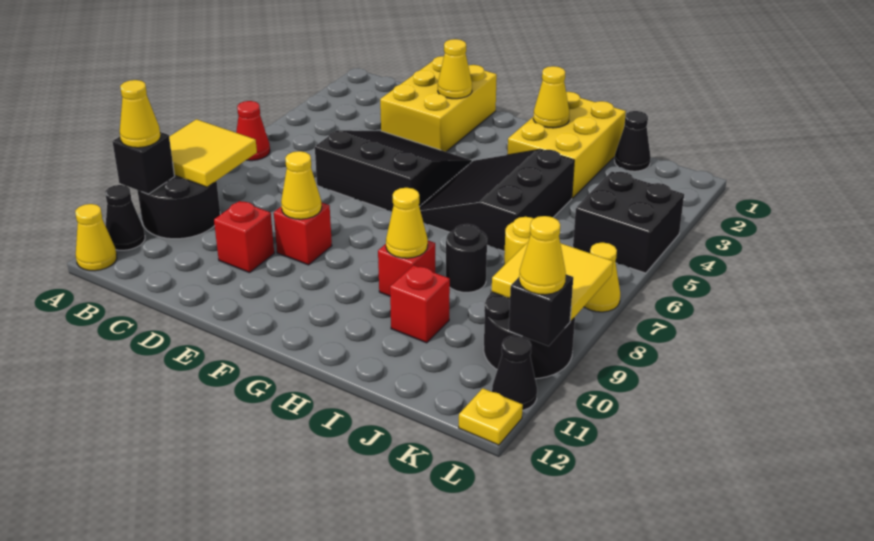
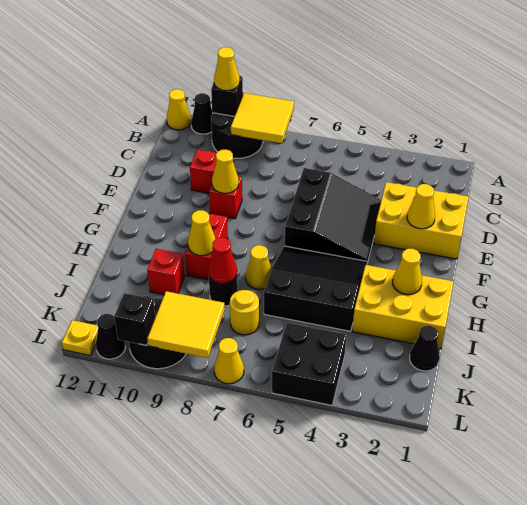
red 1x1 cone [236,101,270,161] -> red 1x1 cone moved to [208,238,237,283]
red 1x1 brick [378,241,435,296] -> red 1x2 brick [185,213,228,280]
yellow 1x1 cone [519,216,566,295] -> yellow 1x1 cone moved to [246,245,272,289]

